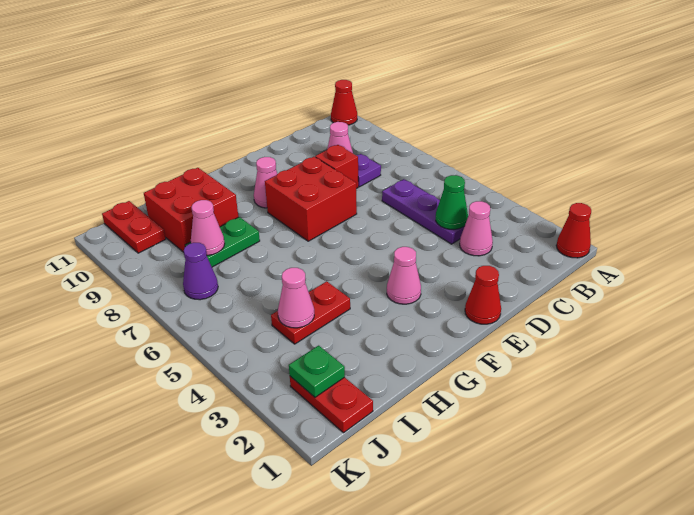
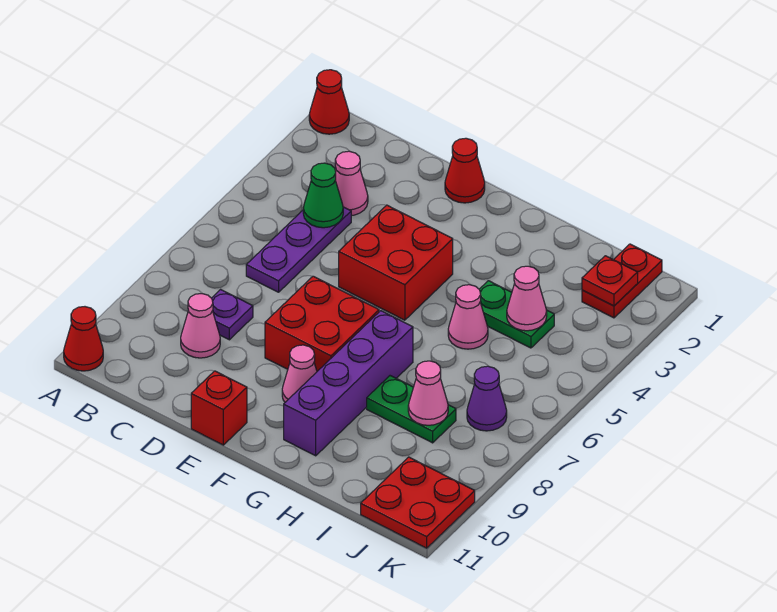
red 1x1 brick [315,145,358,189] -> red 1x1 brick moved to [191,371,247,445]
pink 1x1 cone [387,247,421,304] -> pink 1x1 cone moved to [448,285,488,349]
none -> purple 1x4 brick [284,311,413,456]
red 1x2 plate [271,281,350,344] -> green 1x2 plate [479,281,554,348]
red 2x2 brick [144,168,238,252] -> red 2x2 brick moved to [339,205,453,320]
green 1x1 plate [289,346,345,397] -> red 1x1 plate [582,256,638,306]
red 1x2 plate [102,201,166,253] -> red 2x2 plate [361,457,475,548]

